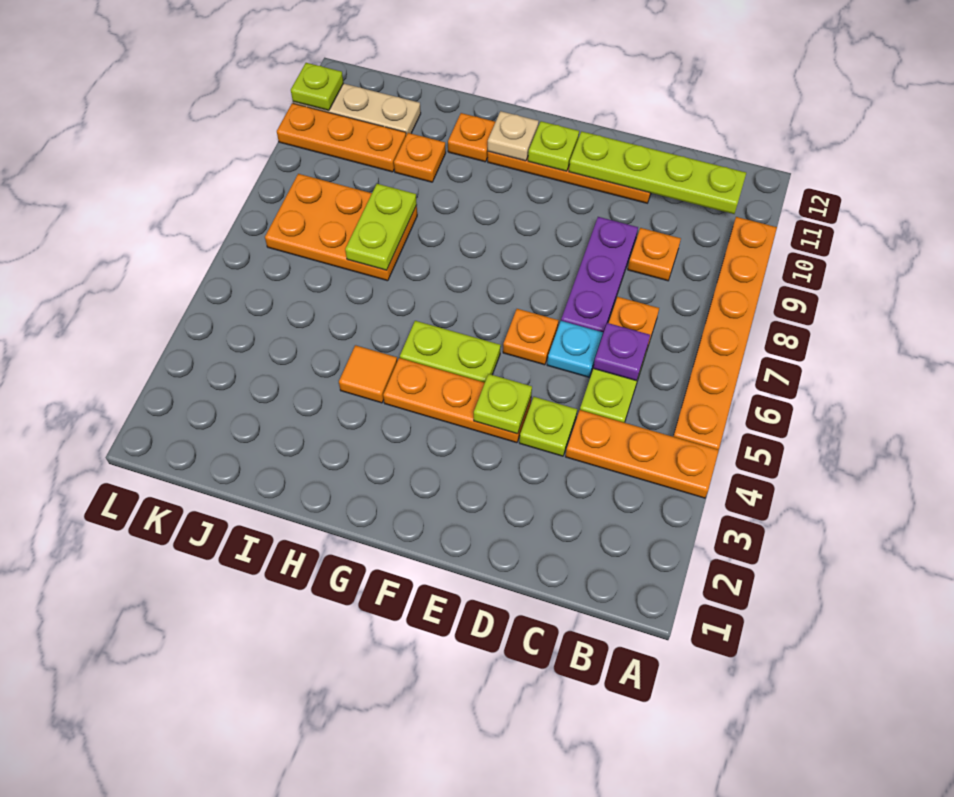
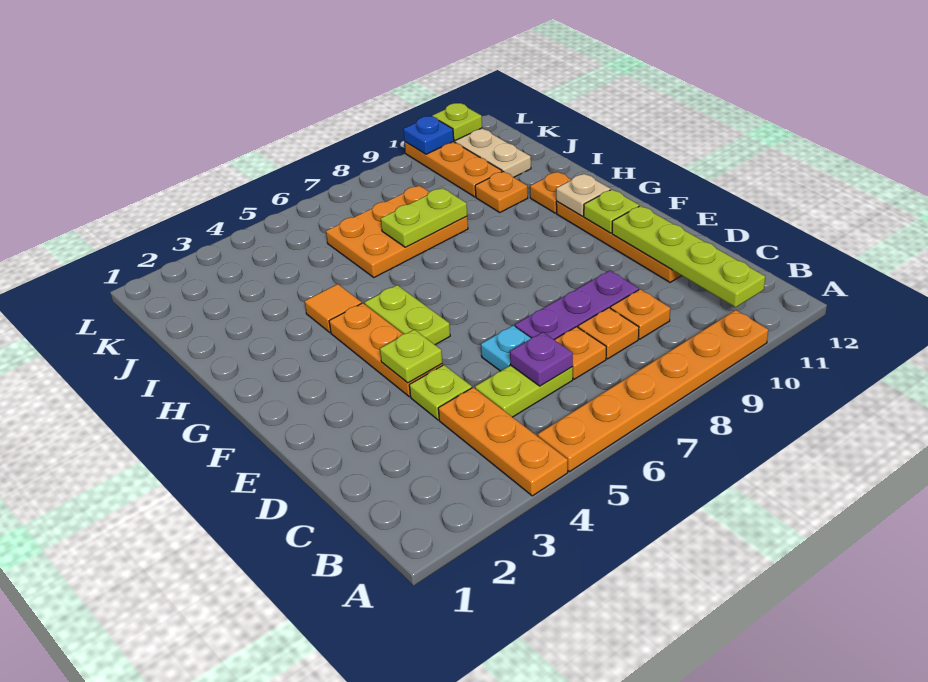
orange 1x1 plate [503,309,558,365] -> orange 1x1 plate moved to [578,308,639,359]
orange 2x3 plate [265,174,417,281] -> orange 2x3 plate turned to [326,186,468,277]
none -> blue 1x1 plate [403,116,454,154]

